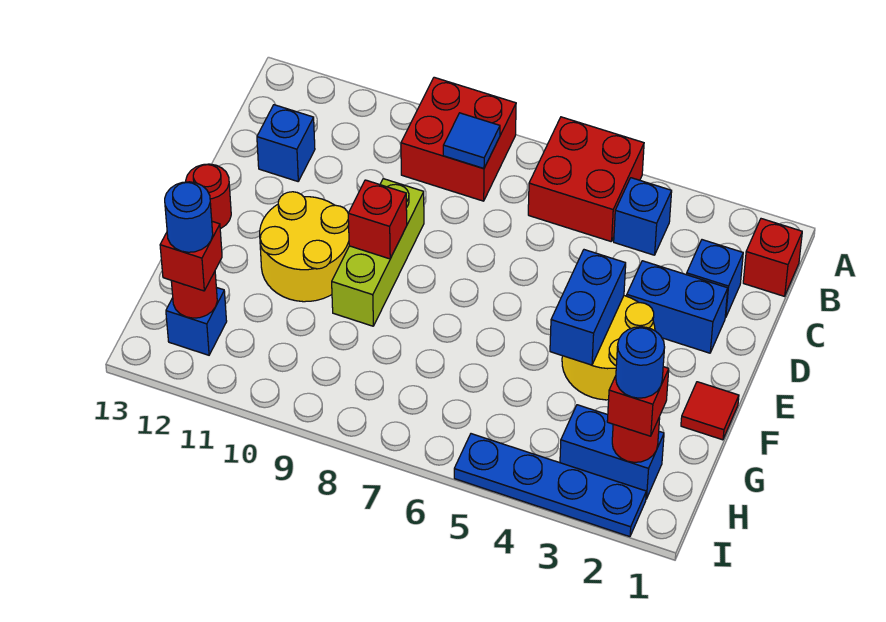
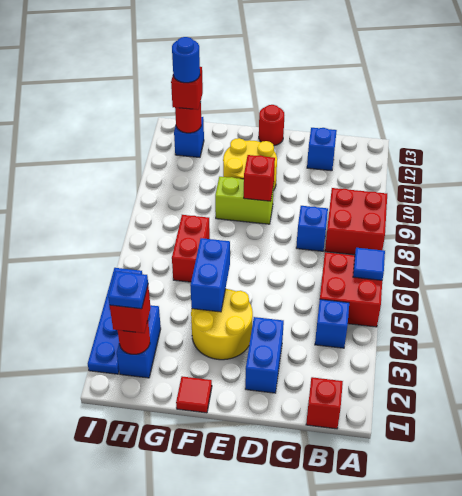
blue 1x1 tile [443,113,500,169] -> blue 1x1 tile moved to [353,248,385,280]
blue 1x1 brick [687,240,743,318] -> blue 1x1 brick moved to [296,206,328,251]
lime 1x3 brick [332,179,424,326] -> lime 1x2 brick [215,177,274,224]
blue 1x2 brick [550,250,626,365] -> blue 1x2 brick turned to [190,238,230,312]
none -> red 1x2 brick [172,215,210,282]
blue 1x1 round brick [616,327,665,398] -> blue 1x1 plate [108,271,148,309]

